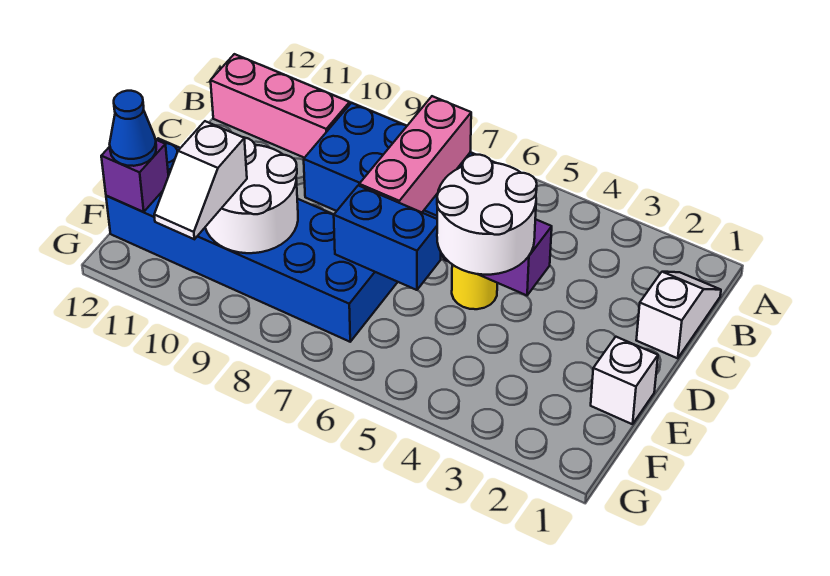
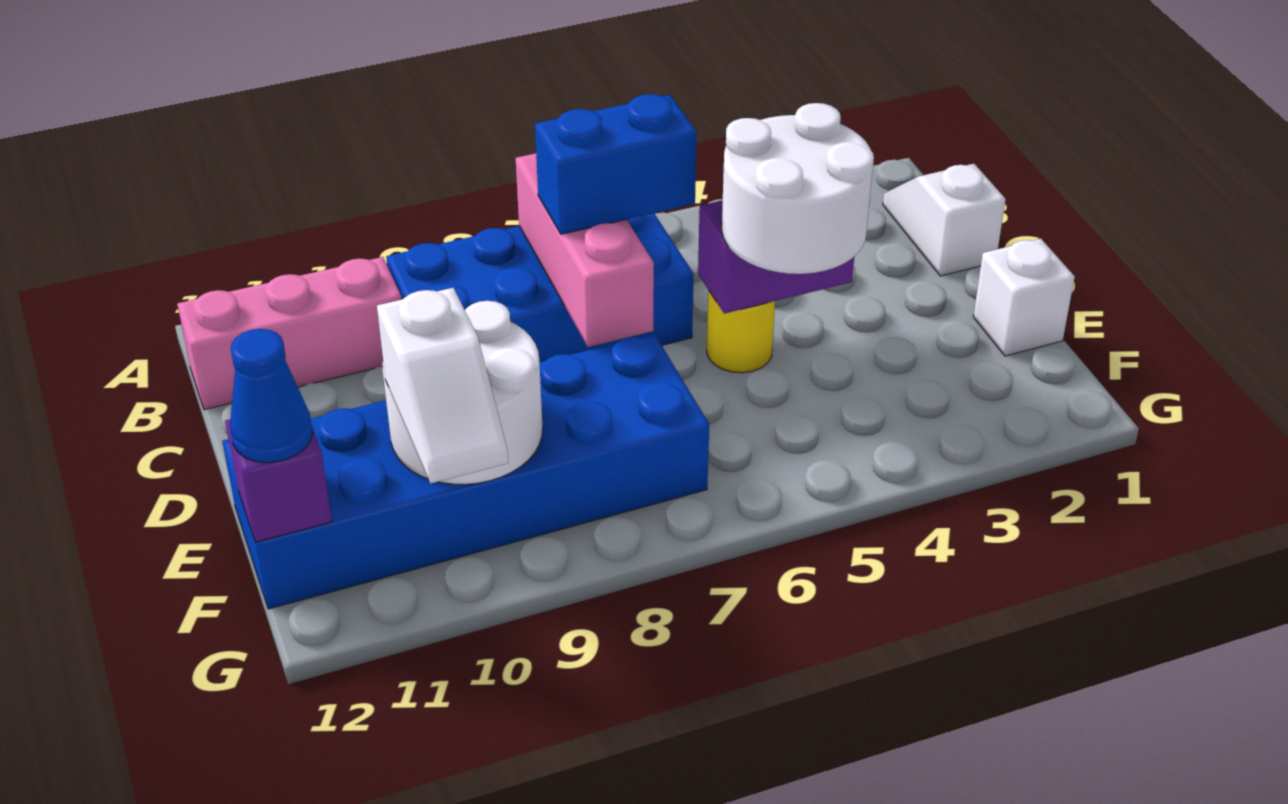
blue 1x2 brick [334,185,441,290] -> blue 1x2 brick moved to [535,94,697,234]

